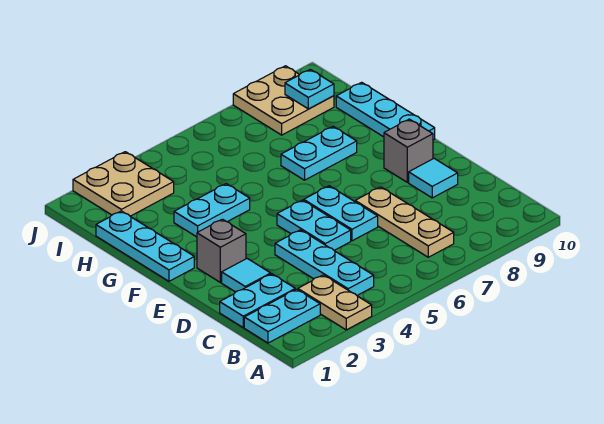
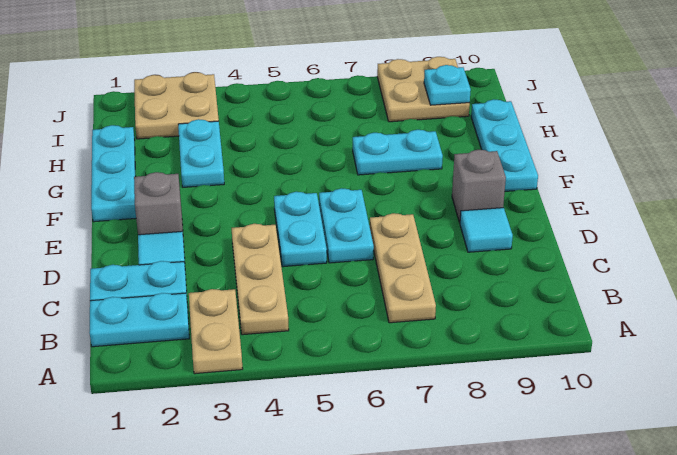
cyan 1x3 plate [275,230,374,295] -> tan 1x3 plate [232,224,289,335]
cyan 1x2 plate [174,184,250,237] -> cyan 1x2 plate turned to [178,119,224,187]

